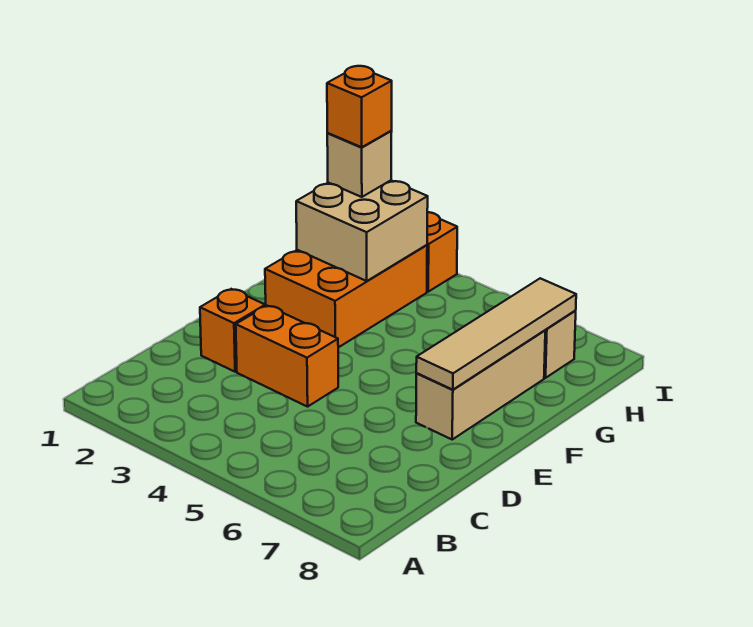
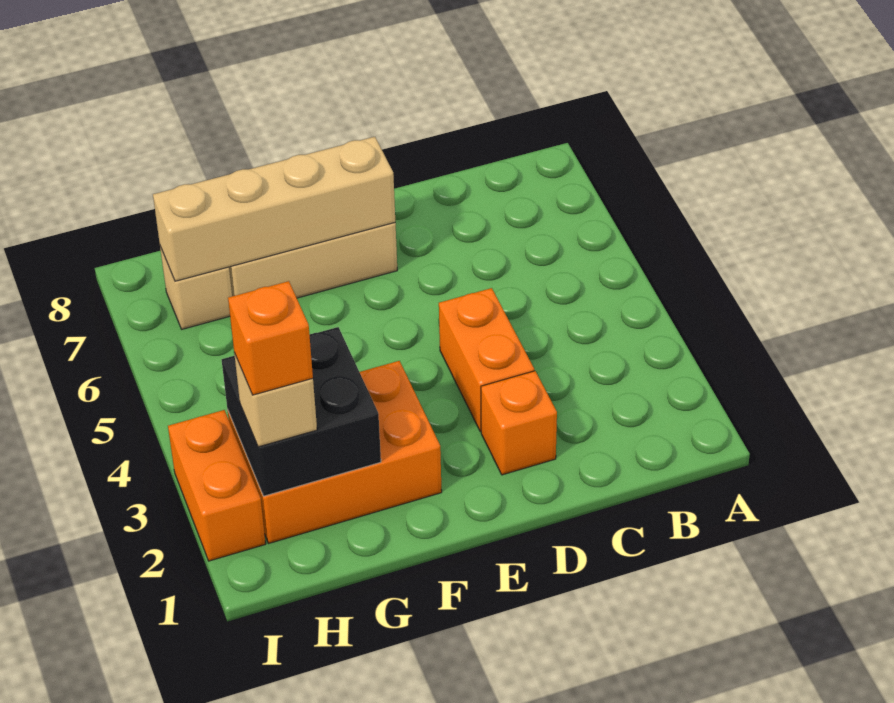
tan 1x4 tile [416,278,576,390] -> tan 1x4 brick [153,137,395,281]
tan 2x2 brick [296,180,428,281] -> black 2x2 brick [222,327,381,496]

